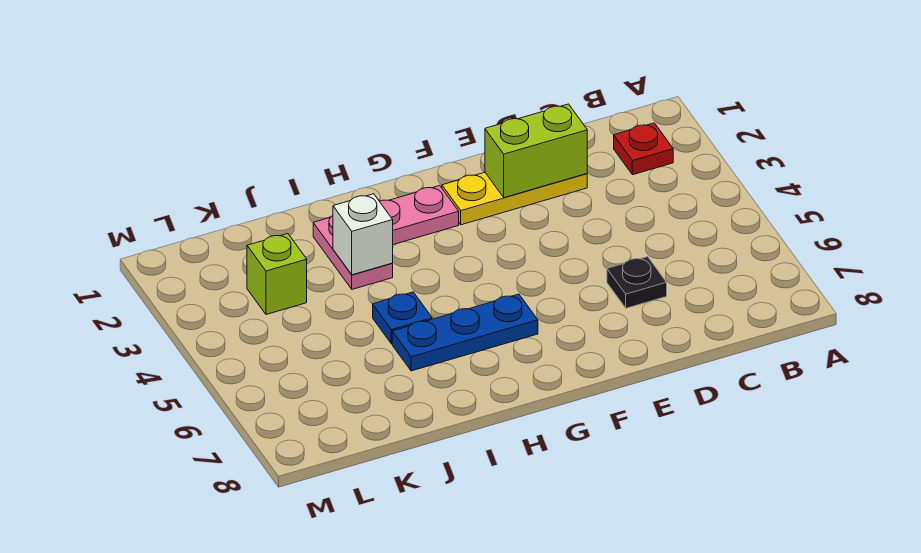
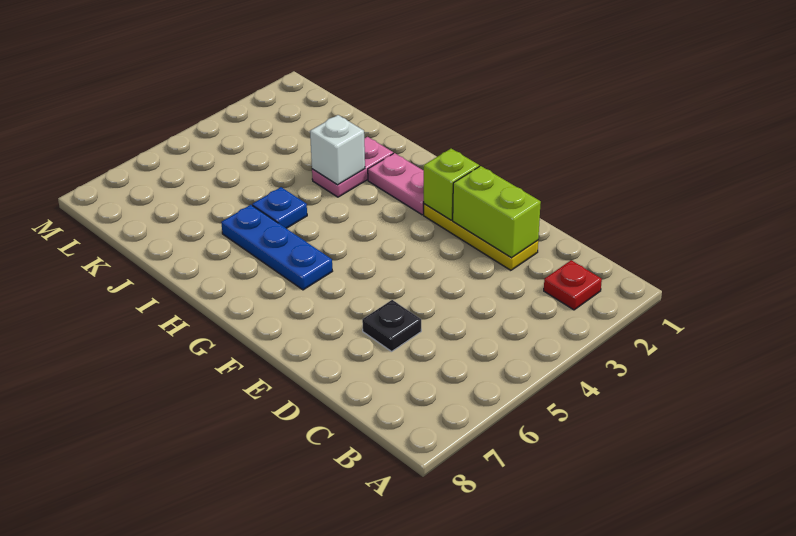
lime 1x1 brick [247,234,307,314] -> lime 1x1 brick moved to [424,149,479,220]

